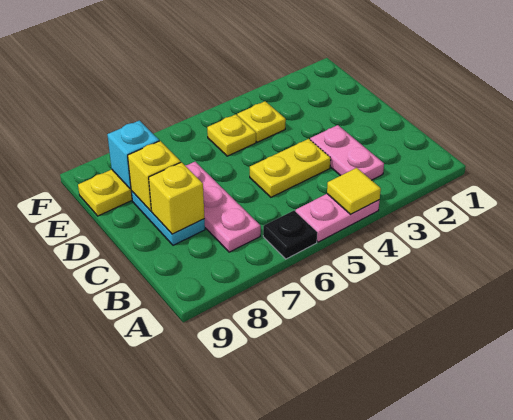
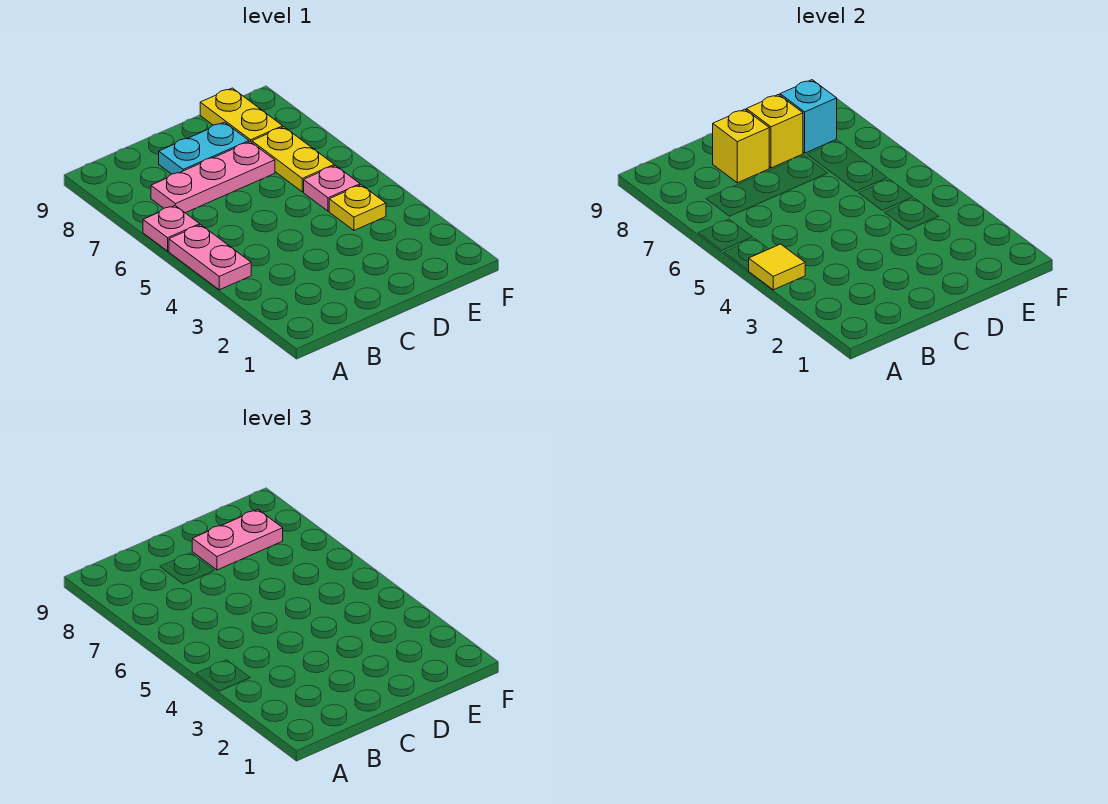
black 1x1 plate [263,211,317,259] -> pink 1x1 plate [143,206,200,251]
pink 1x2 plate [310,125,384,180] -> pink 1x2 plate moved to [192,510,283,570]
yellow 1x2 plate [250,139,331,197] -> yellow 1x2 plate moved to [252,127,334,192]
yellow 1x1 plate [207,114,256,156] -> pink 1x1 plate [304,166,360,211]

